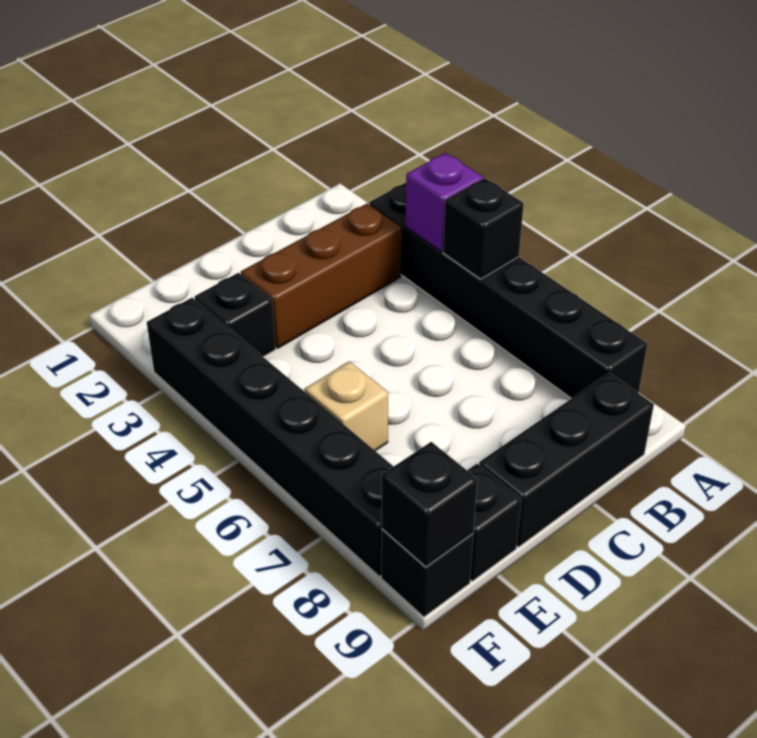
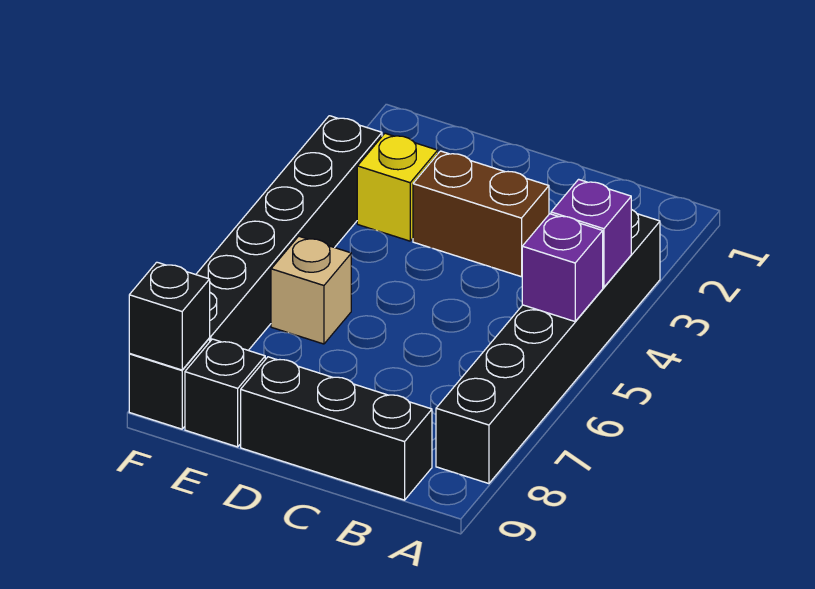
black 1x1 brick [443,178,524,279] -> purple 1x1 brick [522,214,603,321]
brown 1x3 brick [241,203,402,348] -> brown 1x2 brick [413,151,549,277]
black 1x1 brick [195,273,276,357] -> yellow 1x1 brick [357,133,438,241]

